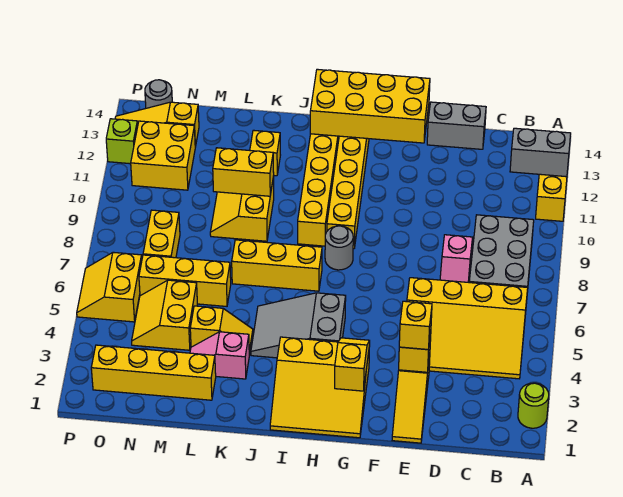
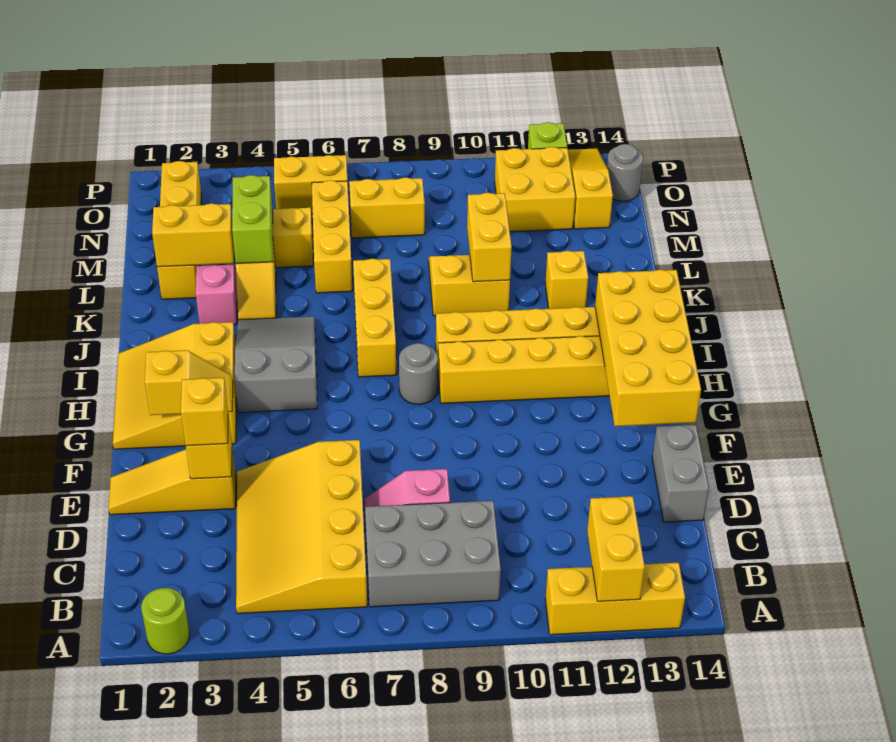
grey 1x2 brick [510,128,571,177] -> yellow 1x2 brick [587,496,645,601]
none -> yellow 1x2 brick [152,203,234,267]
none -> lime 1x2 brick [232,175,273,263]

